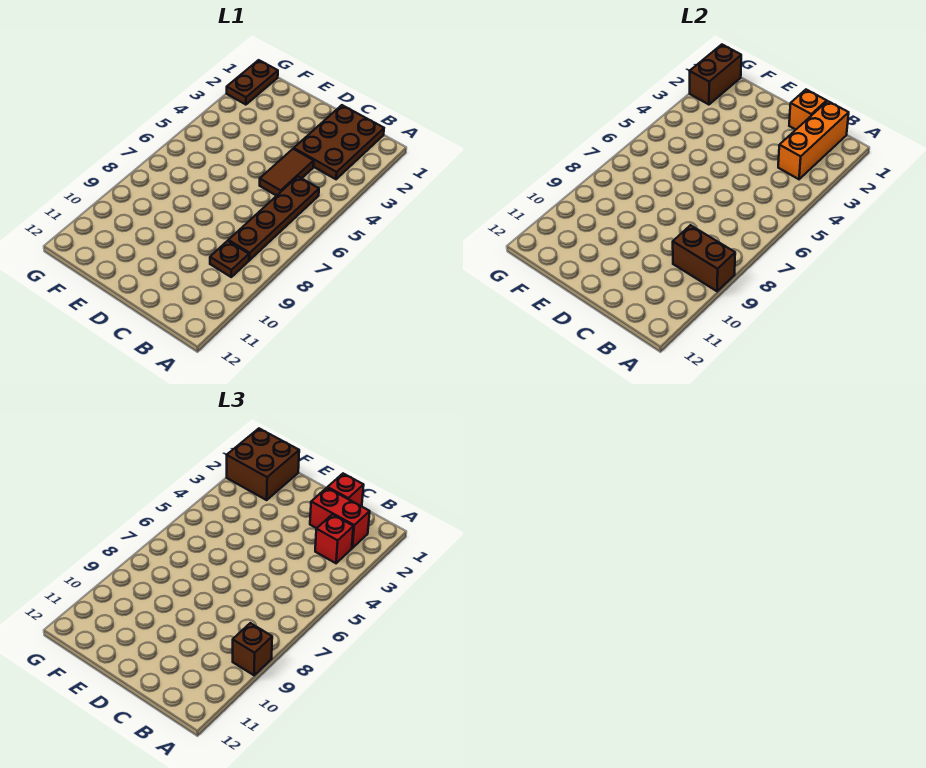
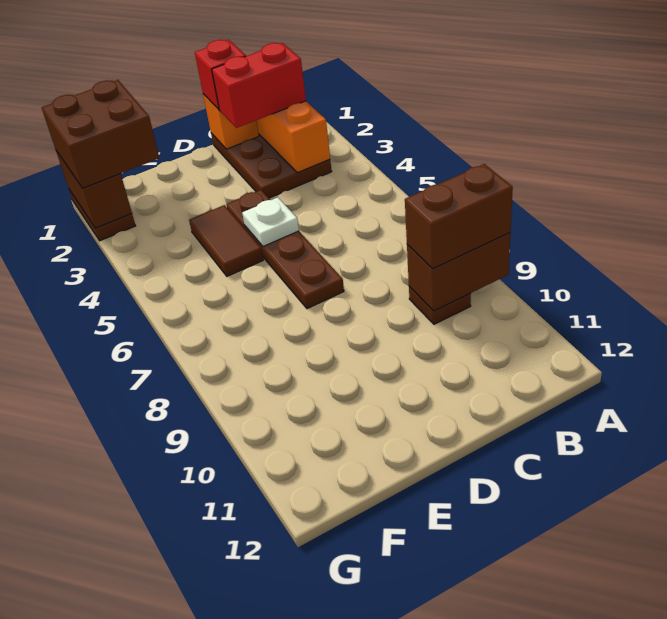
brown 1x1 brick [233,623,272,675] -> brown 1x2 brick [405,164,513,269]
red 1x1 brick [315,514,353,563] -> none
brown 1x4 plate [228,177,319,260] -> brown 1x4 plate moved to [226,190,344,309]
brown 1x2 tile [260,149,314,196] -> brown 1x2 tile moved to [189,205,263,276]
none -> white 1x1 plate [242,197,299,246]

